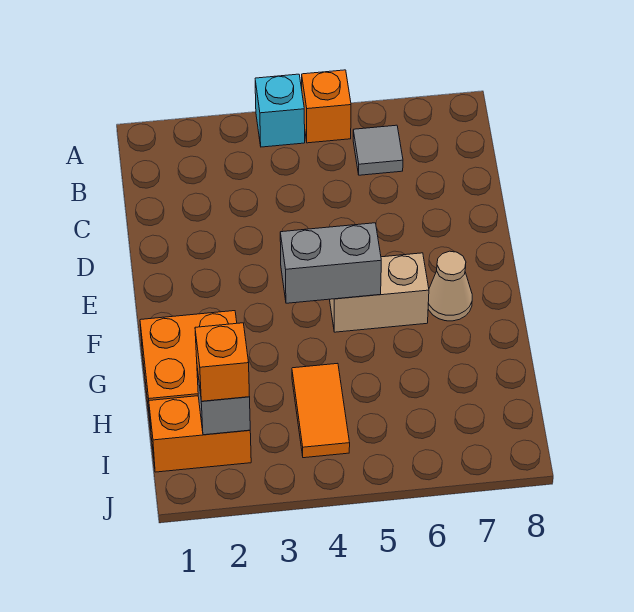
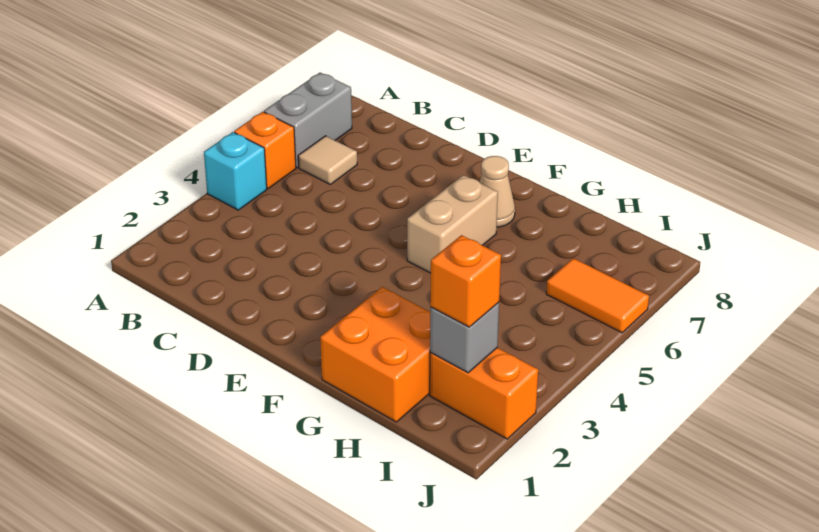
grey 1x1 tile [353,125,403,175] -> tan 1x1 tile [298,136,357,184]
grey 1x2 brick [280,223,381,303] -> grey 1x2 brick moved to [264,73,352,168]
orange 1x2 tile [292,363,350,458] -> orange 1x2 tile moved to [546,258,649,333]
orange 1x2 brick [149,396,251,472] -> orange 1x2 brick turned to [430,348,538,439]

